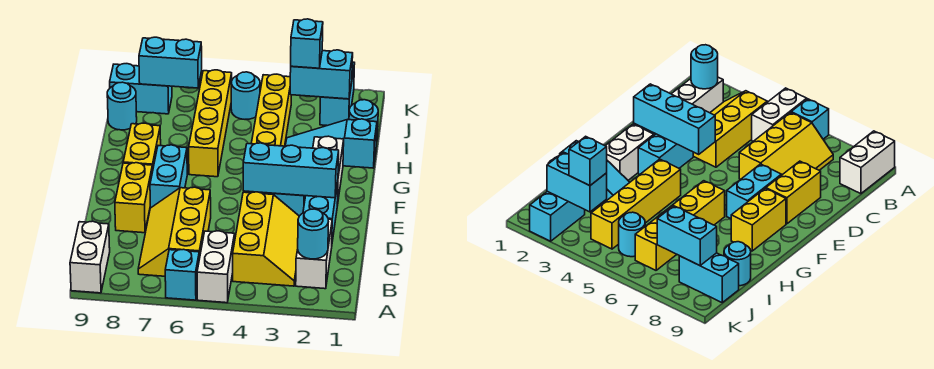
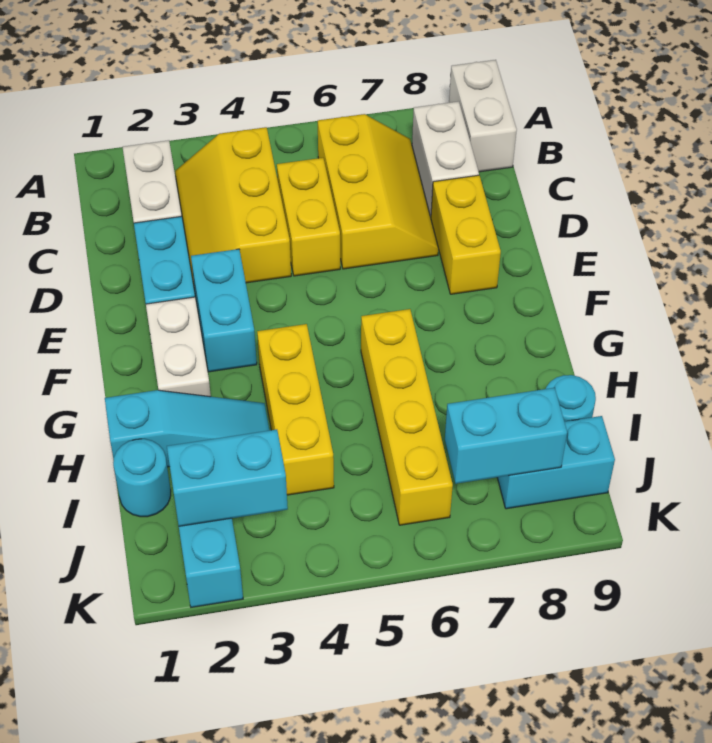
white 1x2 brick [197,231,235,303] -> white 1x2 brick moved to [412,101,479,217]
cyan 1x1 brick [165,249,199,300] -> none
cyan 1x1 round brick [298,209,328,259] -> none
cyan 1x3 brick [243,143,339,198] -> none
cyan 1x2 brick [150,145,187,208] -> none
yellow 1x2 brick [123,123,161,171] -> yellow 1x2 brick moved to [277,158,340,276]
yellow 1x4 brick [251,74,291,146] -> yellow 1x3 brick [257,324,334,495]
cyan 1x1 brick [291,19,323,68] -> none
cyan 1x1 round brick [231,72,260,119] -> none

